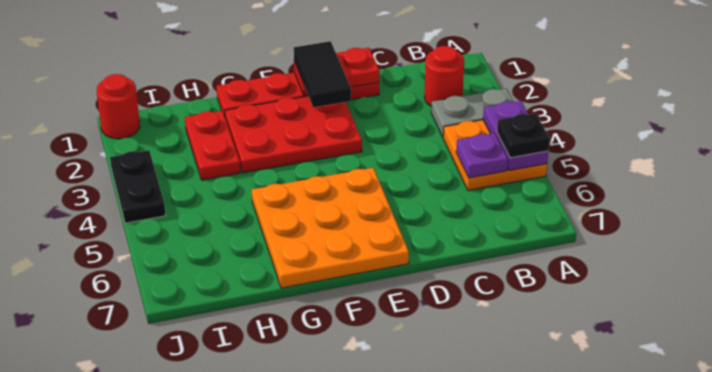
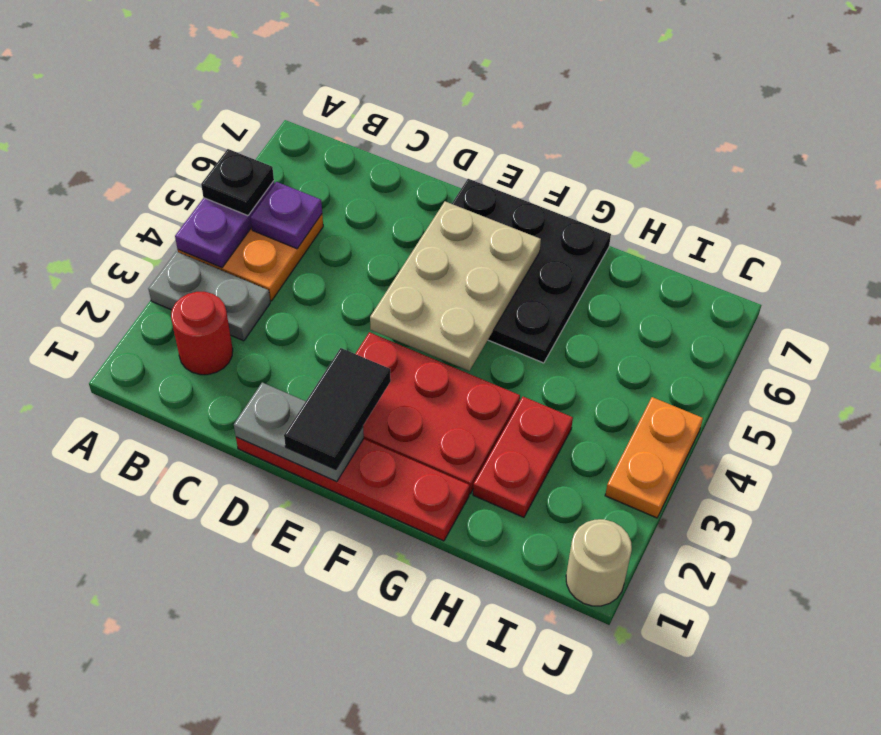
red 1x2 plate [294,48,380,95] -> grey 1x2 plate [234,383,364,482]
none -> tan 2x3 plate [370,202,541,371]
orange 3x3 plate [252,168,409,288] -> black 3x3 plate [452,179,611,363]
red 1x1 round brick [97,74,140,139] -> tan 1x1 round brick [566,519,632,606]
black 1x2 plate [110,150,166,223] -> orange 1x2 plate [605,397,703,518]

